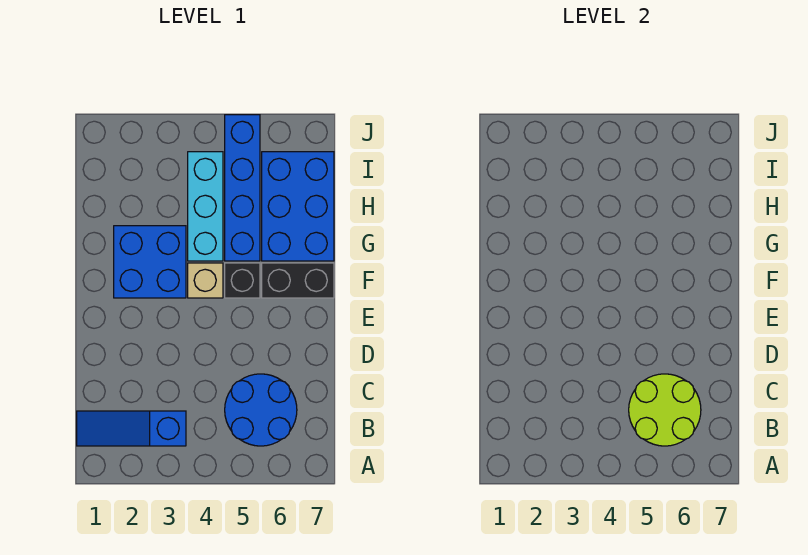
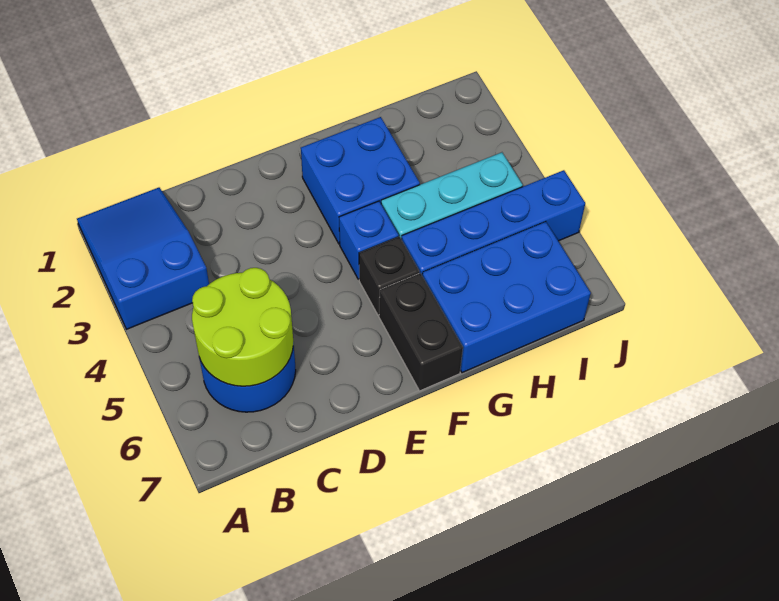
blue 1x3 slope [77,411,186,446] -> blue 2x3 slope [77,188,209,329]
tan 1x1 brick [188,263,223,298] -> blue 1x1 brick [339,201,399,279]

